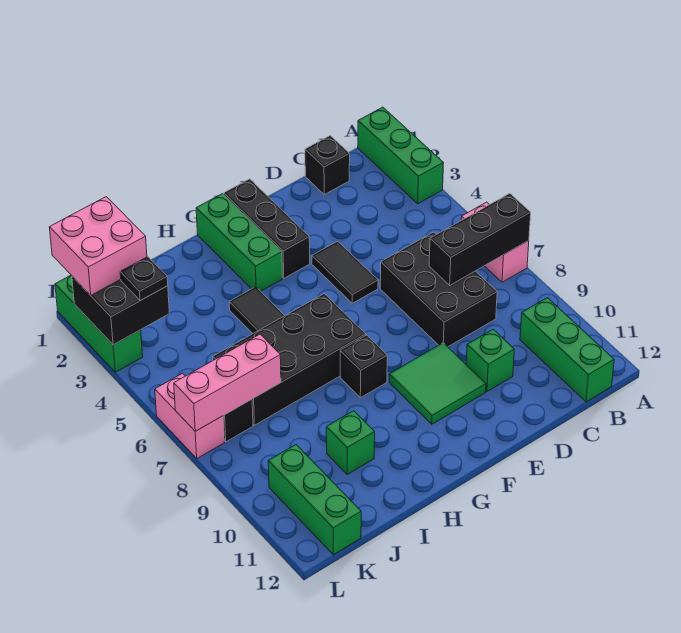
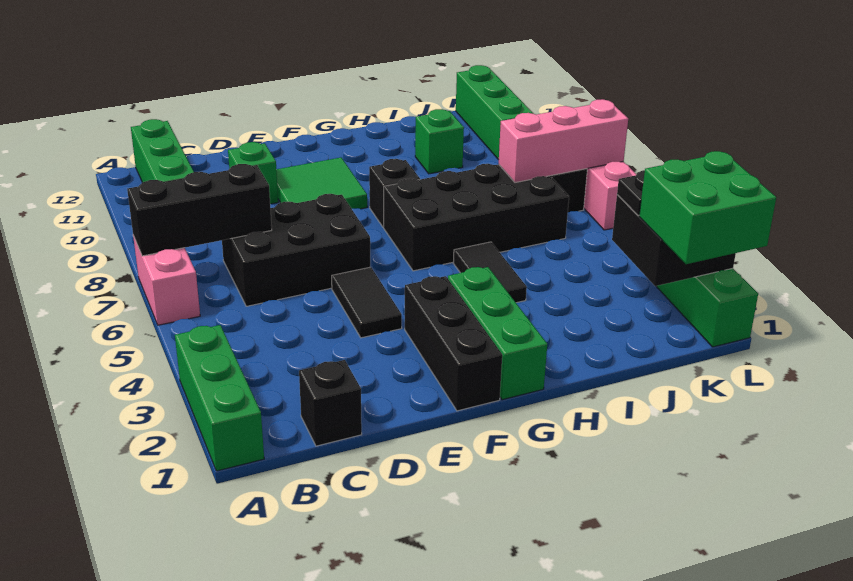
black 2x3 brick [380,232,497,347] -> black 2x3 brick turned to [222,194,370,306]
pink 2x2 brick [49,197,147,295] -> green 2x2 brick [639,151,776,264]

